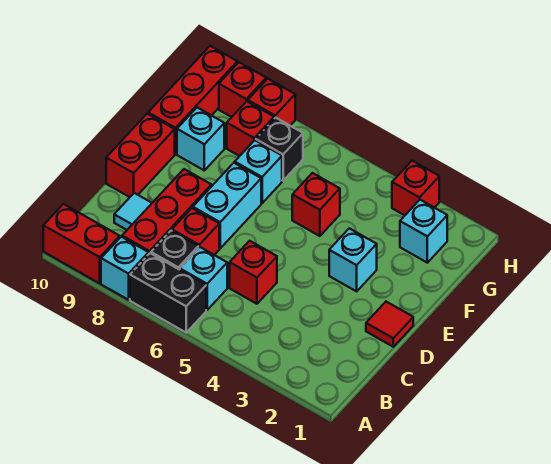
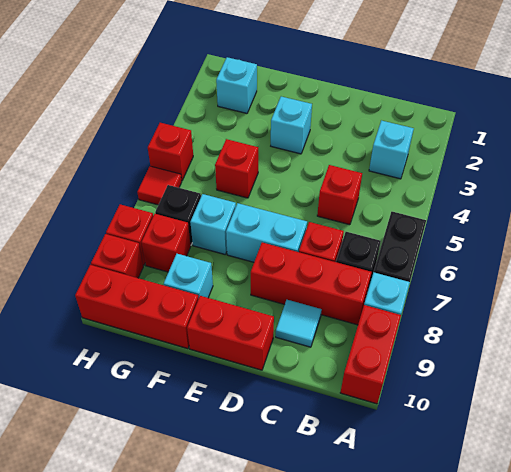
cyan 1x1 brick [180,247,227,310] -> cyan 1x1 brick moved to [369,120,414,179]
red 1x1 tile [366,302,413,347] -> red 1x1 tile moved to [137,166,182,205]
red 1x1 brick [392,161,439,215] -> red 1x1 brick moved to [148,123,193,181]

